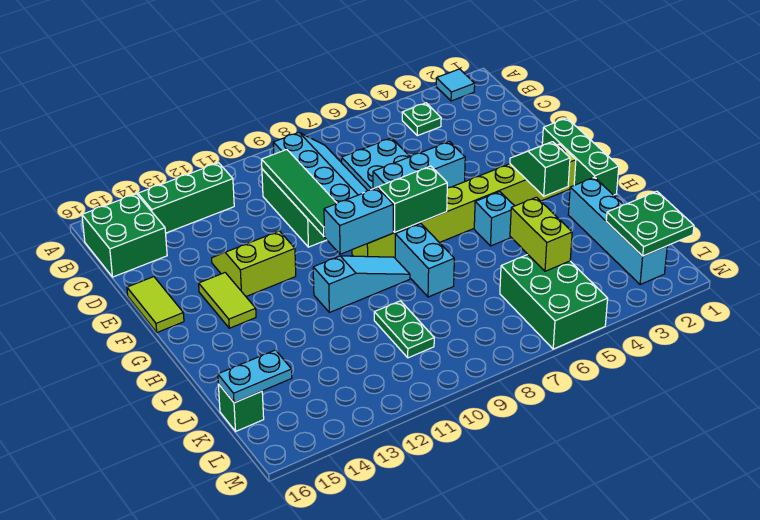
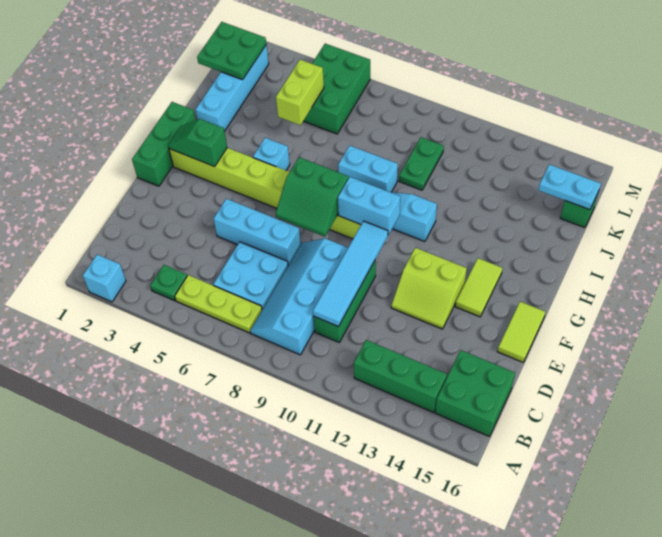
cyan 1x1 tile [436,69,475,101] -> cyan 1x1 brick [83,255,126,302]
none -> lime 1x3 plate [175,275,262,333]
green 1x4 tile [262,150,337,236] -> cyan 1x4 tile [313,221,388,327]
green 1x2 slope [510,142,570,196] -> green 1x2 slope turned to [168,119,227,166]
cyan 1x2 brick [395,224,454,297] -> cyan 1x2 brick turned to [338,146,398,192]

